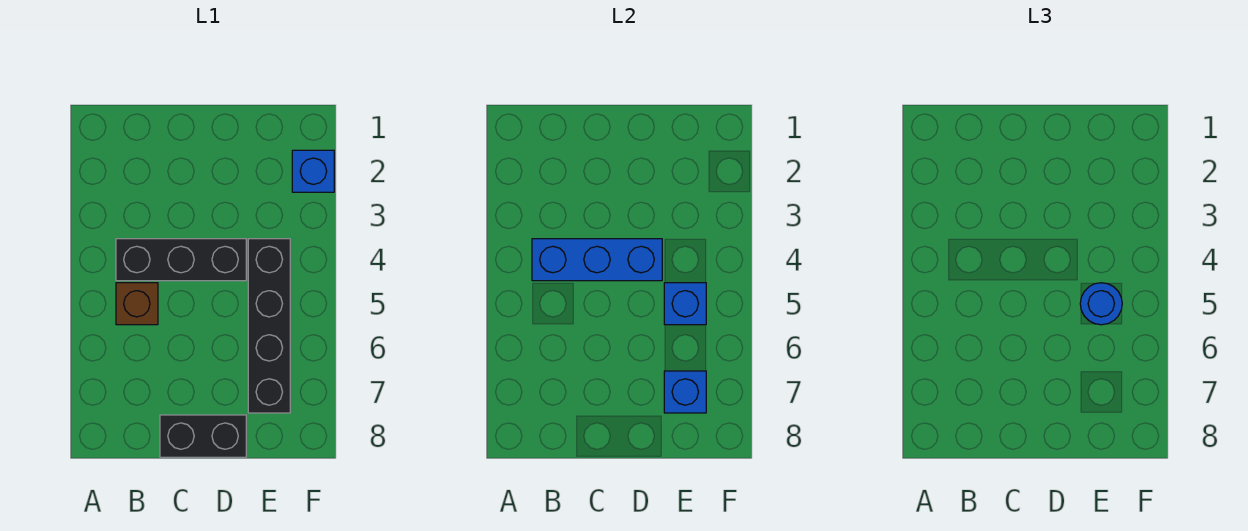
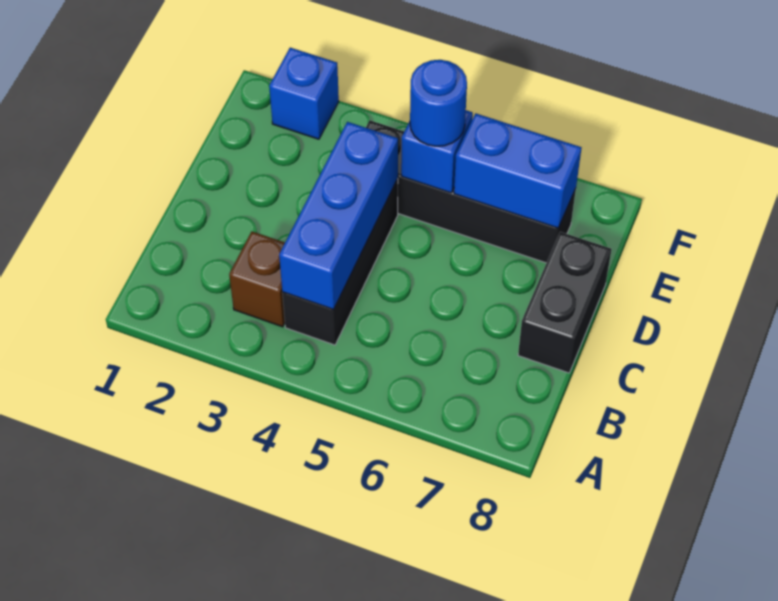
brown 1x1 brick [116,283,158,325] -> brown 1x1 brick moved to [229,232,285,327]
blue 1x1 brick [664,371,706,413] -> blue 1x2 brick [454,113,582,228]

